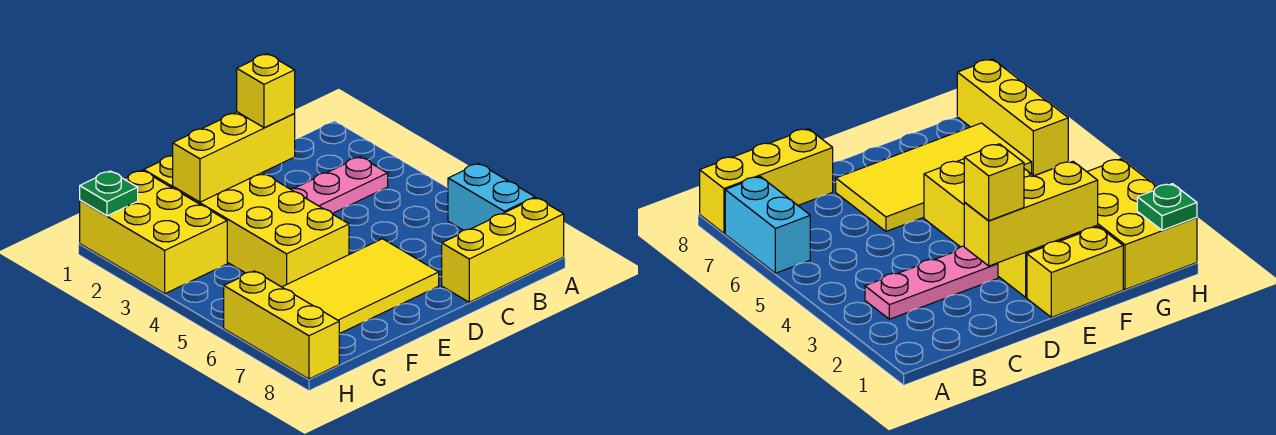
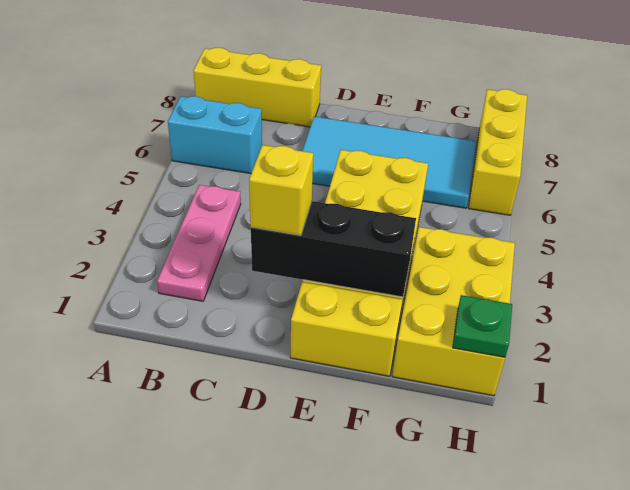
cyan 1x2 brick [448,164,535,230] -> cyan 1x2 brick turned to [168,96,262,174]
pink 1x3 plate [291,157,388,214] -> pink 1x3 plate turned to [157,185,241,301]
yellow 1x3 brick [173,112,295,202] -> black 1x3 brick [251,201,416,297]
yellow 2x4 tile [282,239,439,334] -> cyan 2x4 tile [302,116,476,208]

